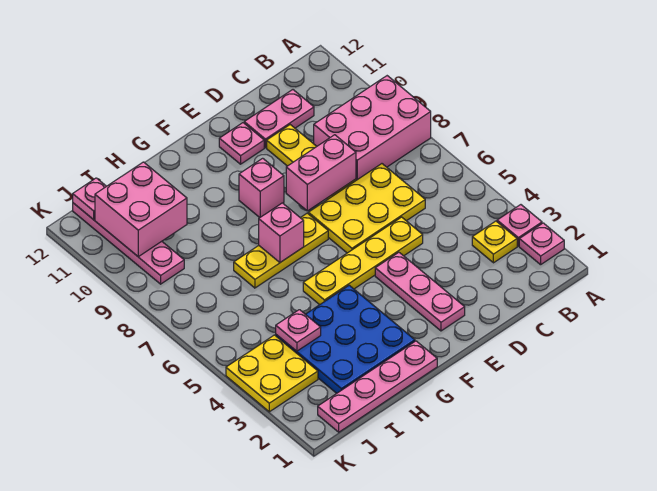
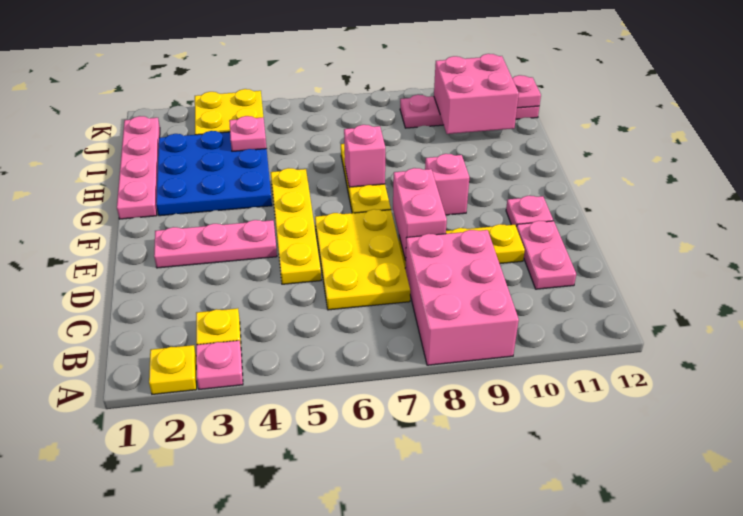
pink 1x1 plate [519,223,564,265] -> yellow 1x1 plate [149,345,197,394]

